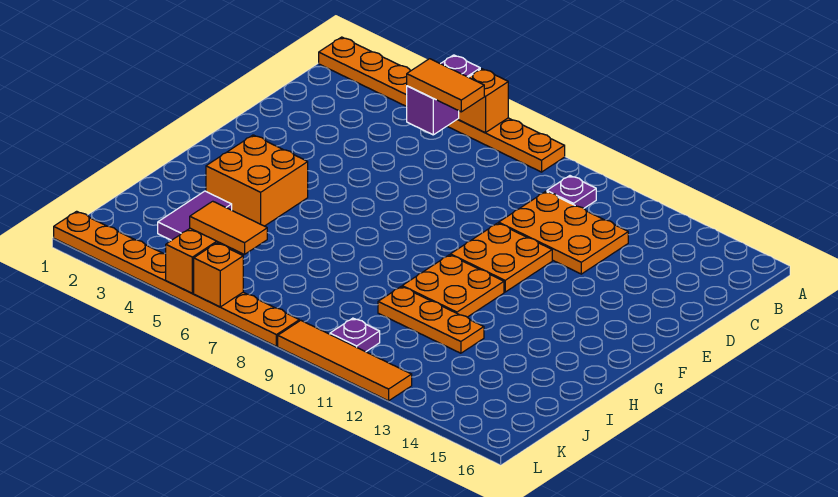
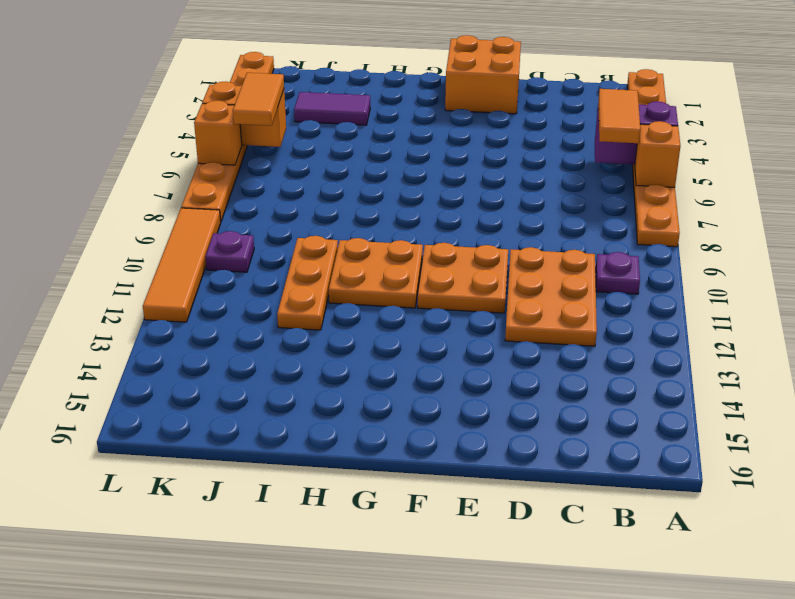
orange 2x2 brick [206,135,308,226] -> orange 2x2 brick moved to [445,35,521,114]

